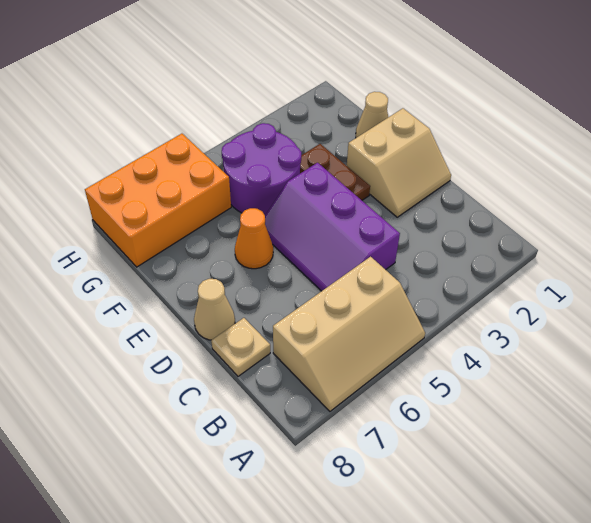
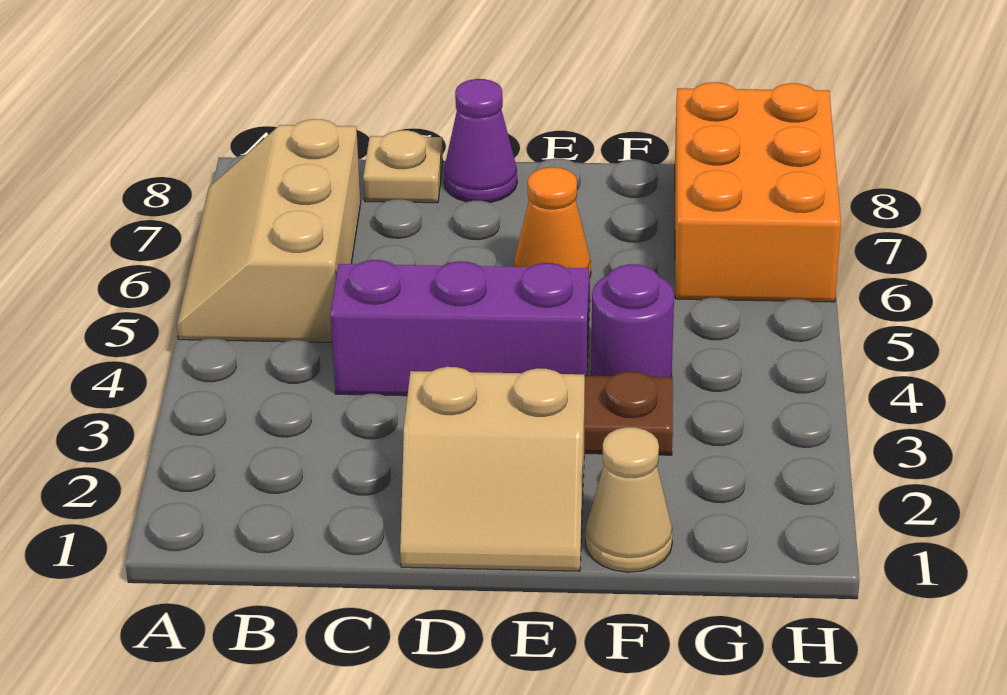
tan 2x2 slope [347,108,451,217] -> tan 2x2 slope turned to [400,367,585,571]
tan 1x1 cone [194,279,235,340] -> purple 1x1 cone [444,79,517,203]
purple 2x2 round brick [222,123,301,215] -> purple 1x1 round brick [591,264,674,377]

